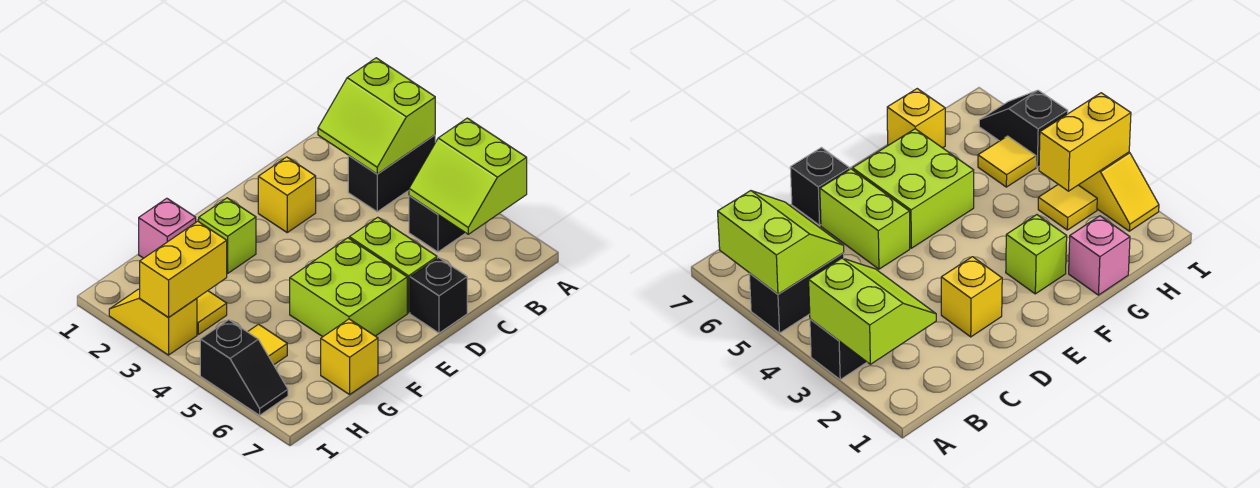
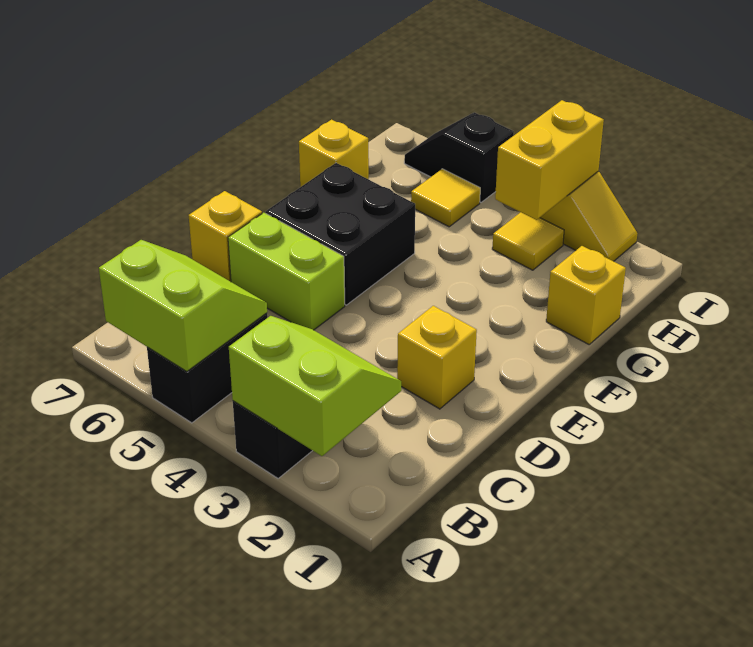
black 1x1 brick [410,258,467,333] -> yellow 1x1 brick [189,191,262,282]
lime 2x2 brick [290,238,407,337] -> black 2x2 brick [266,163,415,305]
lime 1x1 brick [199,198,256,273] -> none
pink 1x1 brick [139,198,196,258] -> yellow 1x1 brick [546,246,626,344]

